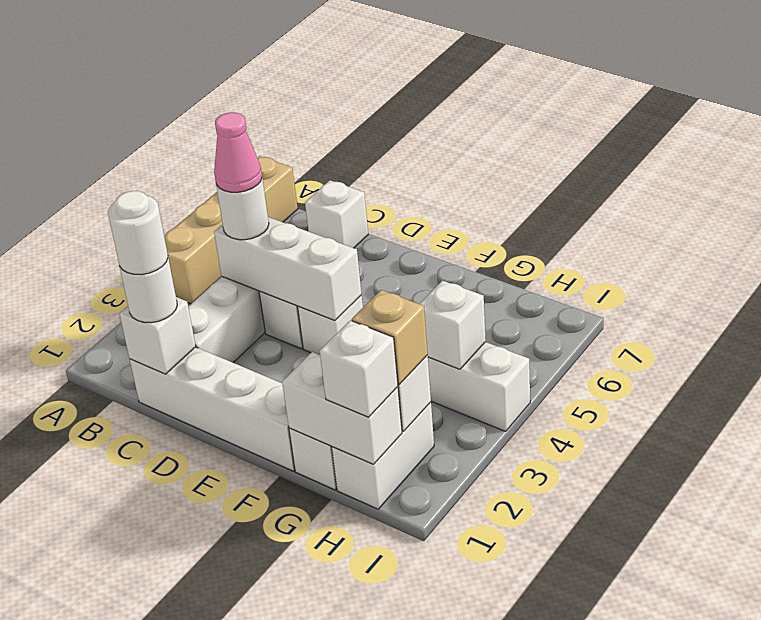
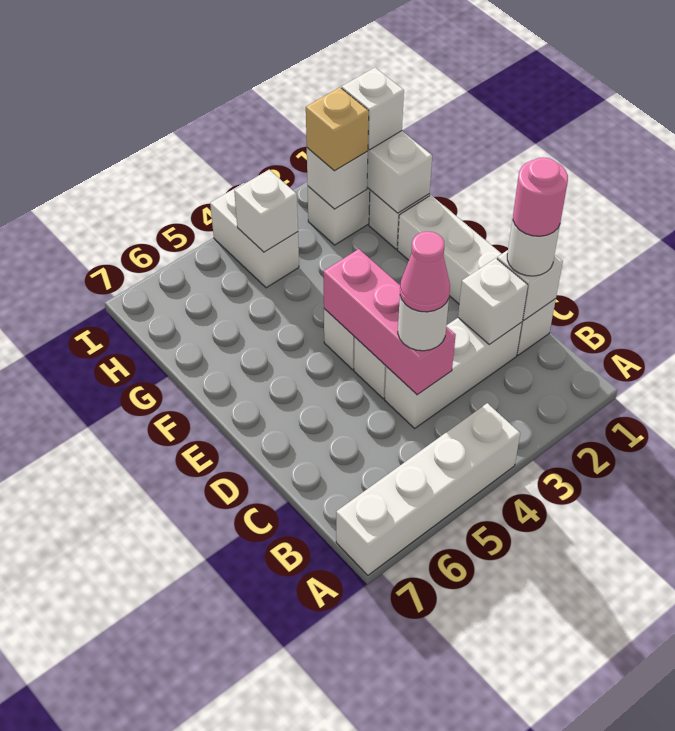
tan 1x4 brick [164,156,298,304] -> white 1x4 brick [336,403,520,575]
white 1x1 round brick [108,191,168,275] -> pink 1x1 round brick [513,157,568,236]
white 1x3 brick [214,217,362,320] -> pink 1x3 brick [323,249,456,395]
white 1x1 brick [305,180,368,248] -> white 1x1 brick moved to [458,258,528,345]

